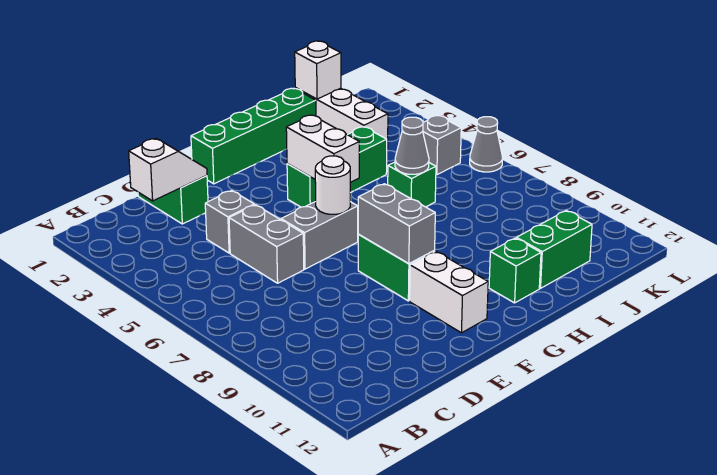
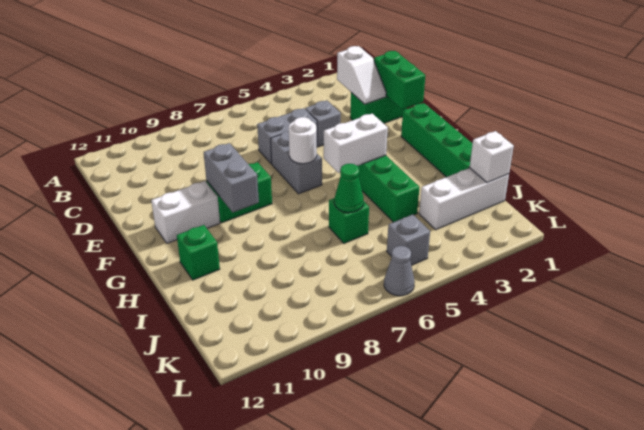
grey 1x2 brick [358,184,435,264] -> grey 1x2 brick turned to [204,143,259,212]
grey 1x1 cone [395,117,429,174] -> green 1x1 cone [335,164,364,213]
green 1x2 brick [516,210,592,288] -> green 1x2 brick moved to [374,51,425,109]

